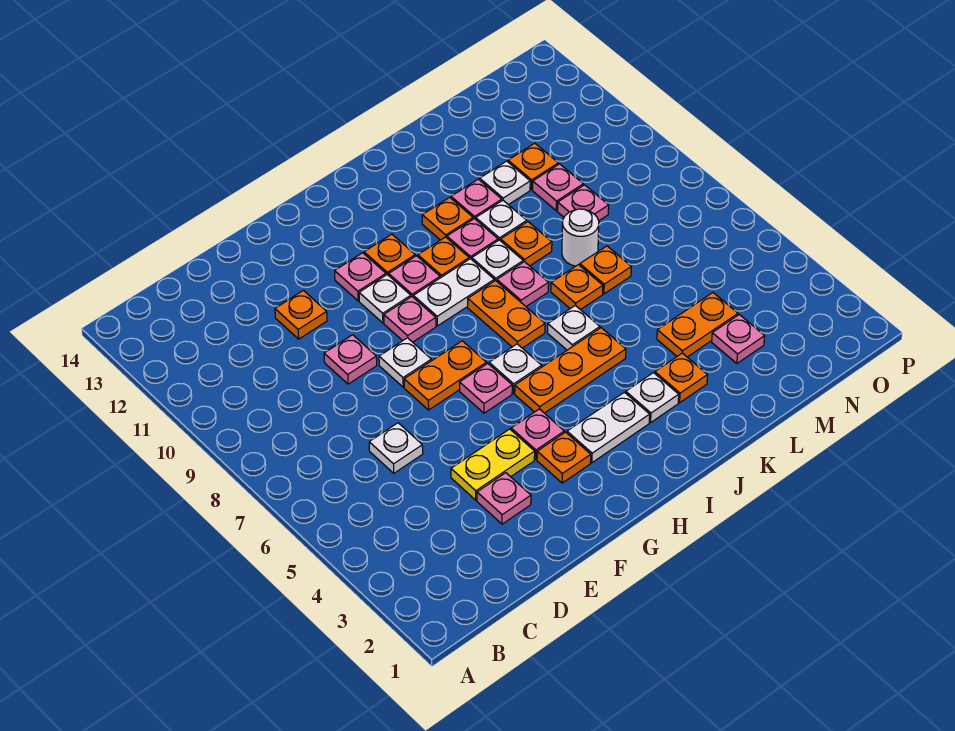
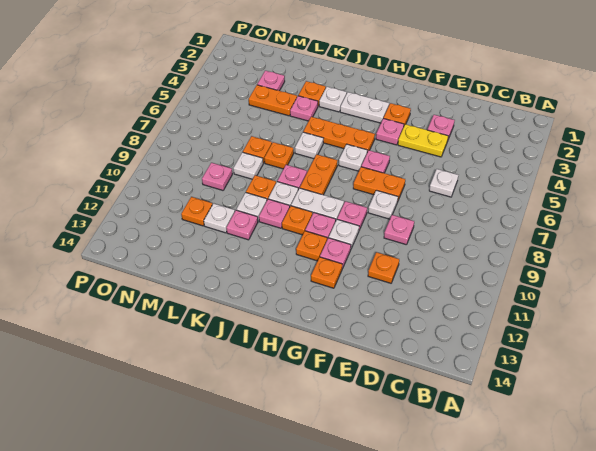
orange 1x1 plate [422,197,473,240] -> orange 1x1 plate moved to [311,257,342,288]
white 1x1 round brick [562,209,599,266] -> white 1x1 plate [233,152,263,179]
pink 1x1 plate [533,164,583,211] -> pink 1x1 plate moved to [290,96,318,121]

